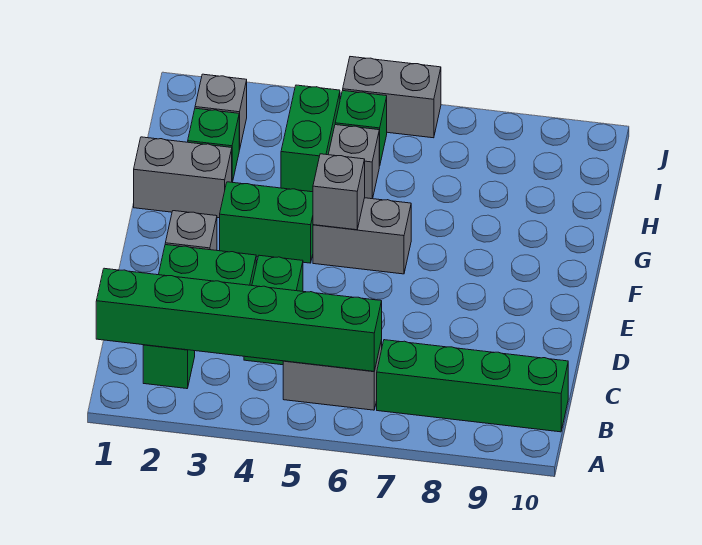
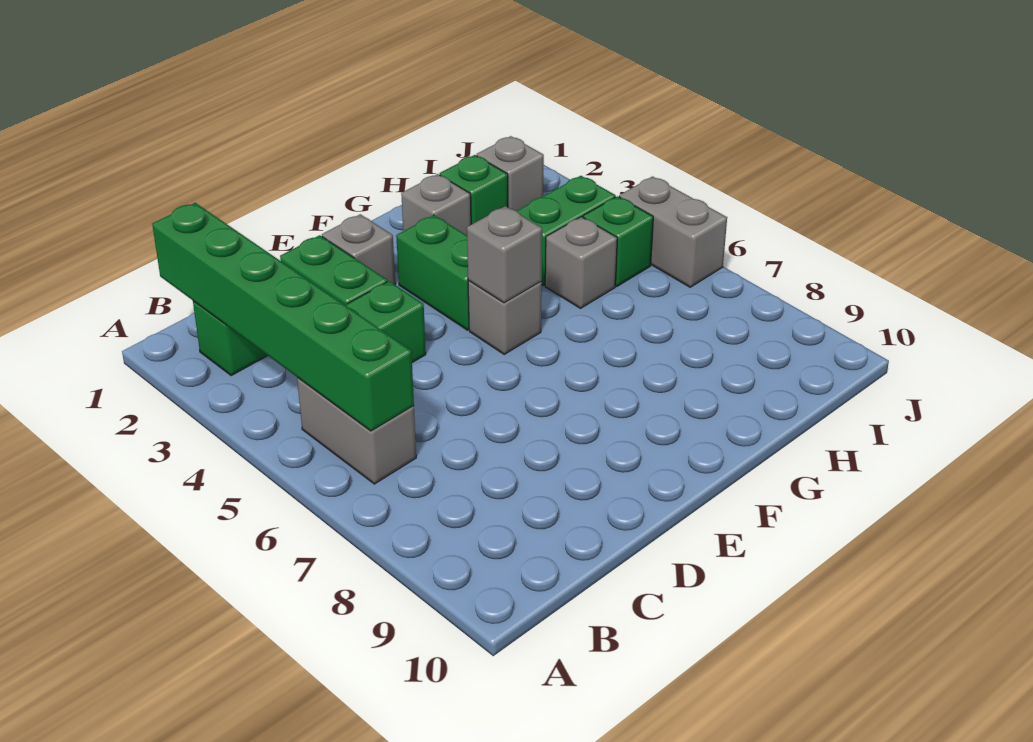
green 1x4 brick [377,340,568,432] -> none
grey 1x2 brick [313,198,411,274] -> grey 1x1 brick [468,281,542,354]
grey 1x2 brick [134,137,232,218] -> grey 1x1 brick [401,174,471,235]

